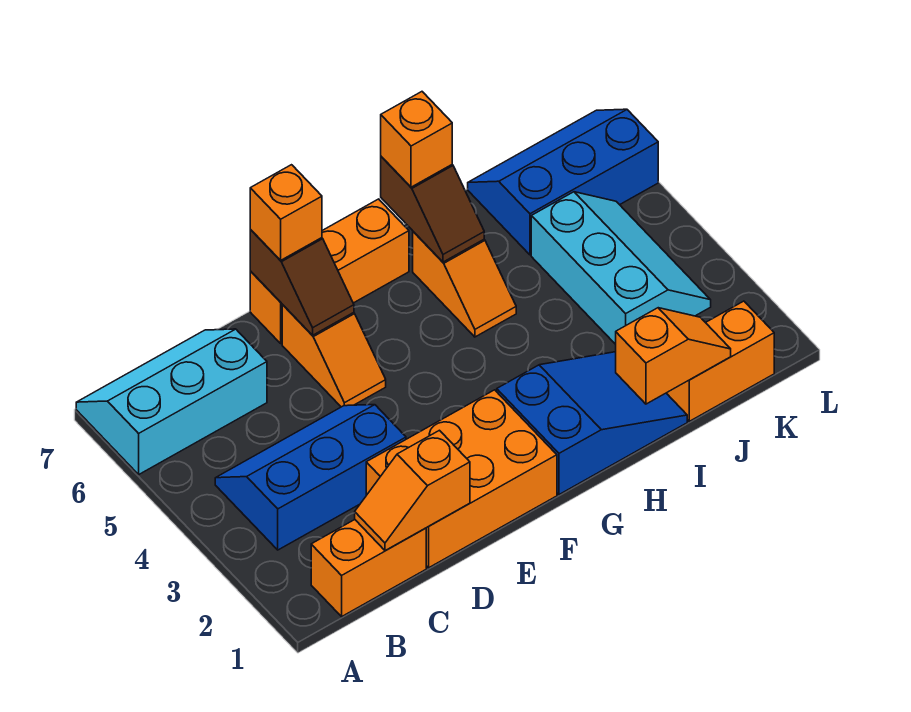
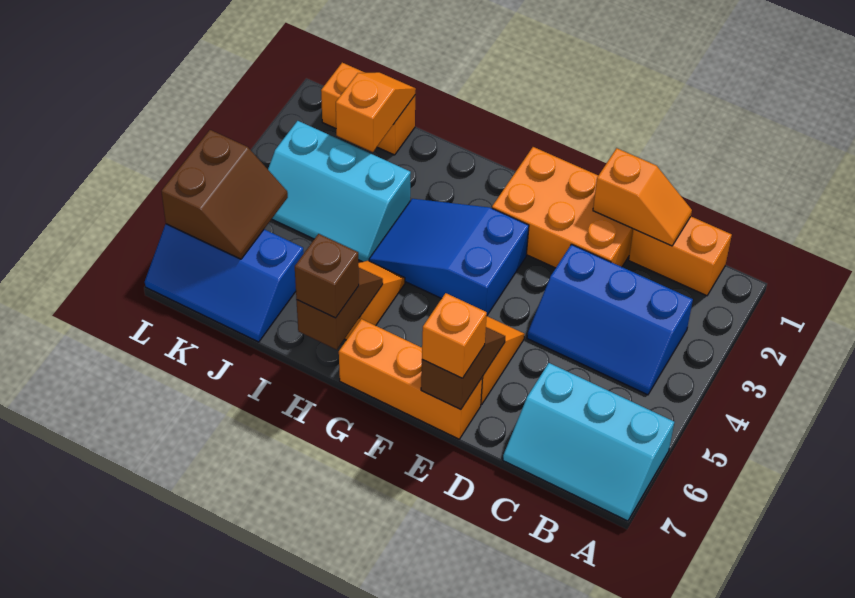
blue 2x3 slope [497,352,687,495] -> blue 2x3 slope moved to [369,199,529,315]
orange 1x1 brick [381,92,452,187] -> brown 1x1 brick [295,234,359,318]
orange 1x2 slope [616,308,731,404] -> orange 1x2 slope turned to [336,72,416,152]
cyan 2x3 slope [531,192,711,344] -> cyan 2x3 slope turned to [268,121,411,262]
none -> brown 2x2 slope [161,130,288,259]

